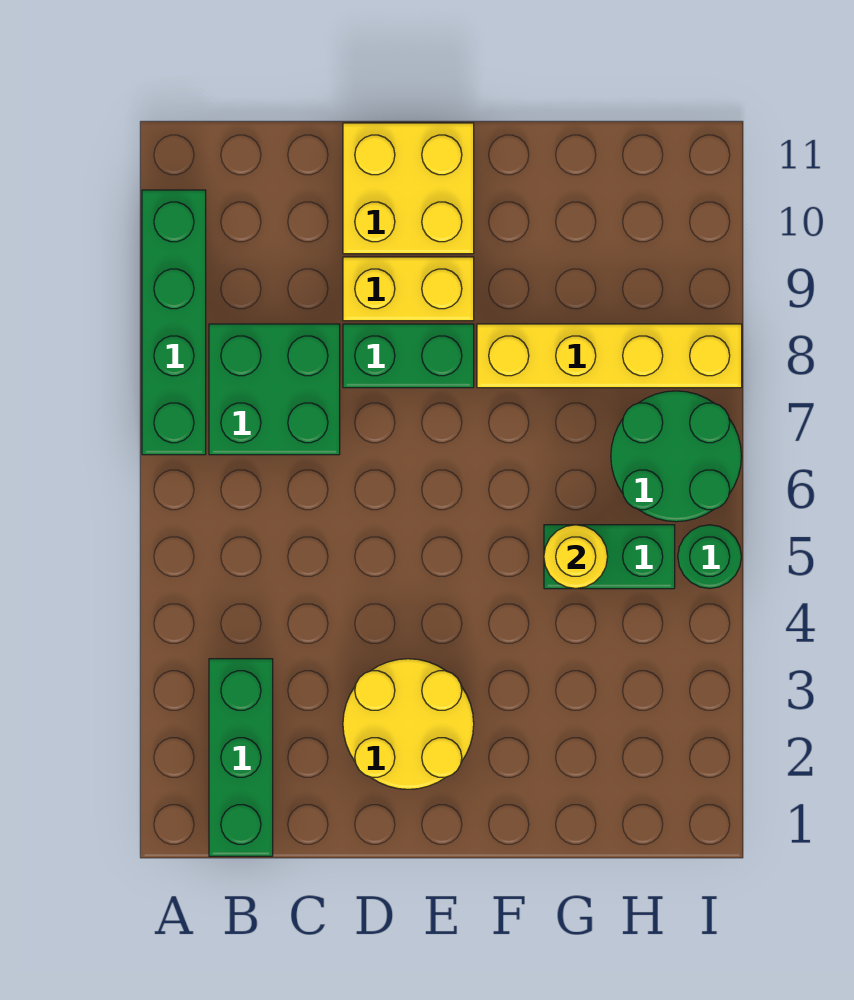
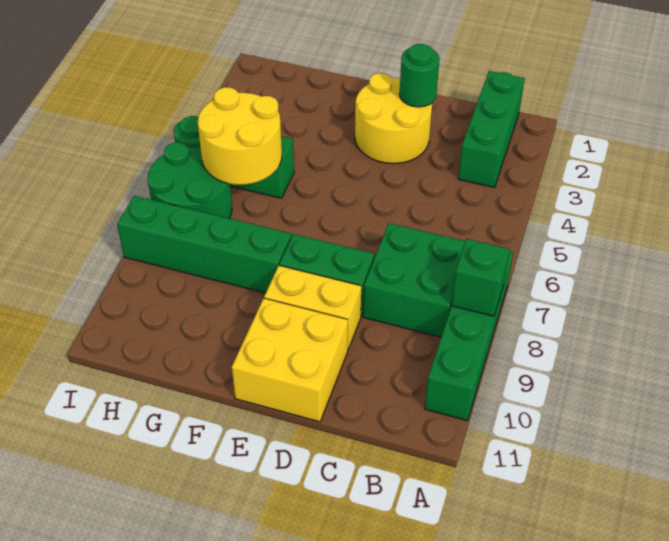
none -> green 1x1 brick [452,239,510,316]
none -> green 1x1 round brick [399,44,440,107]
yellow 1x4 brick [477,324,742,388] -> green 1x4 brick [117,196,291,293]
yellow 1x1 round brick [544,525,608,589] -> yellow 2x2 round brick [198,87,282,185]

